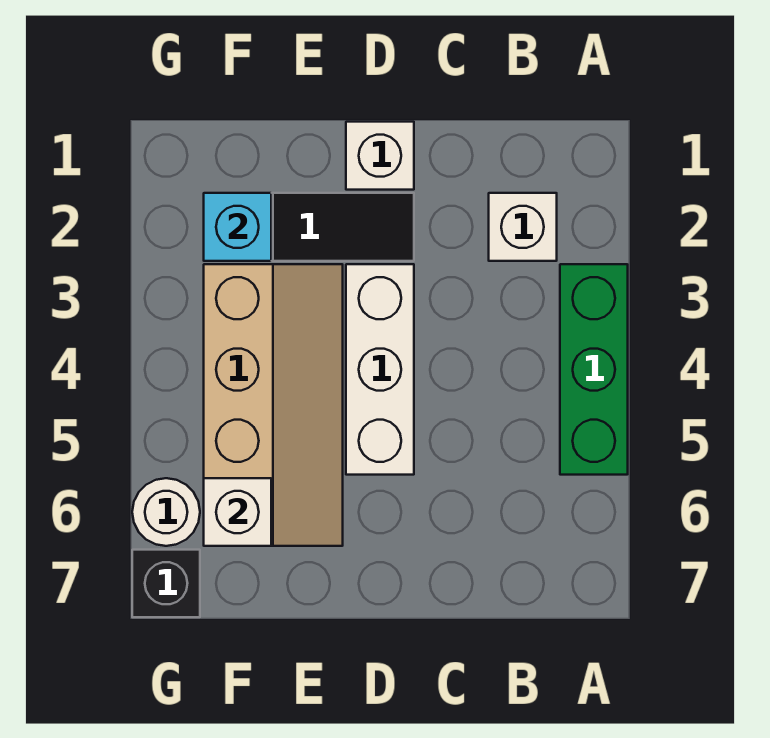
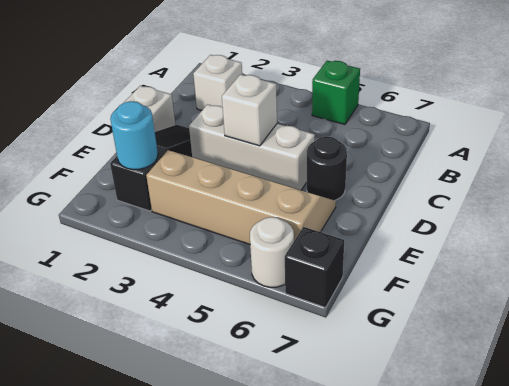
green 1x3 brick [560,264,628,475] -> green 1x1 brick [312,61,360,124]
none -> black 1x1 round brick [307,136,347,200]
cyan 1x1 brick [204,193,271,261] -> cyan 1x1 round brick [110,101,158,170]
white 1x1 brick [204,478,271,546] -> white 1x1 brick moved to [222,74,277,146]

